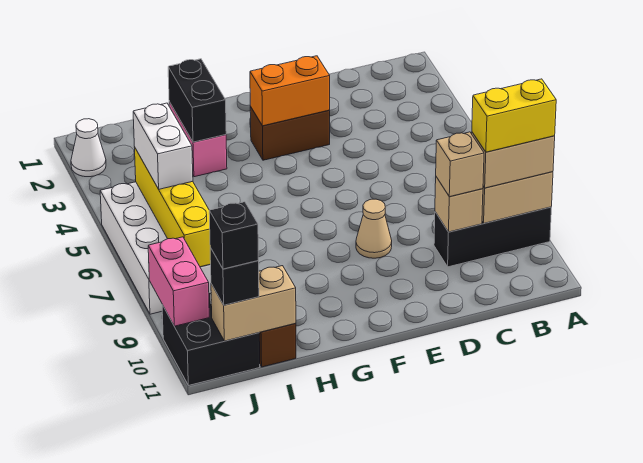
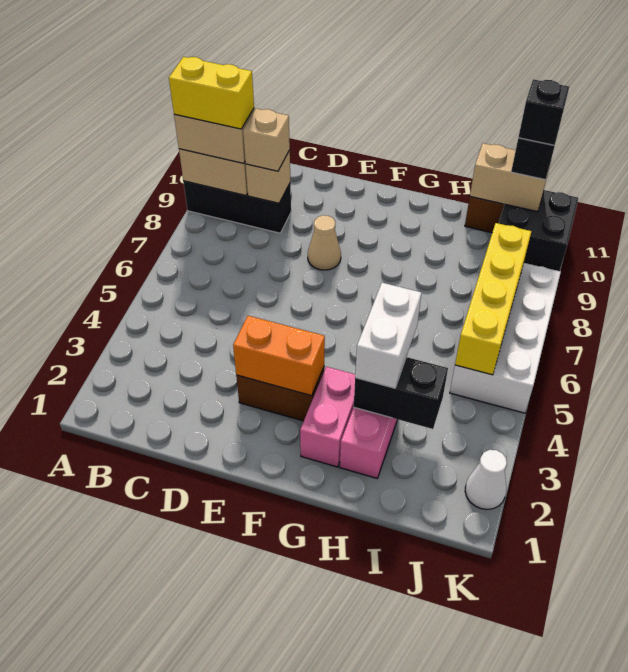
black 1x2 brick [168,59,226,142] -> black 1x2 brick turned to [354,357,448,429]
white 1x2 brick [133,103,193,189] -> white 1x2 brick moved to [355,283,421,388]
pink 1x2 brick [148,237,209,326] -> pink 1x2 brick moved to [300,367,355,467]

